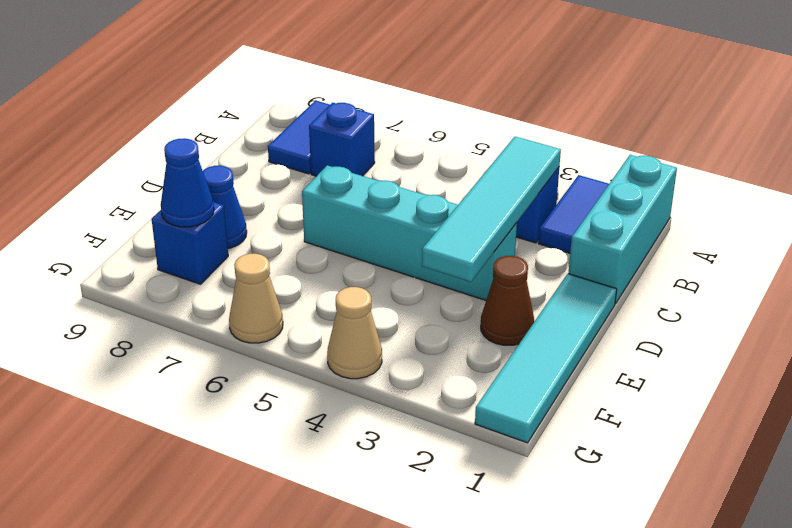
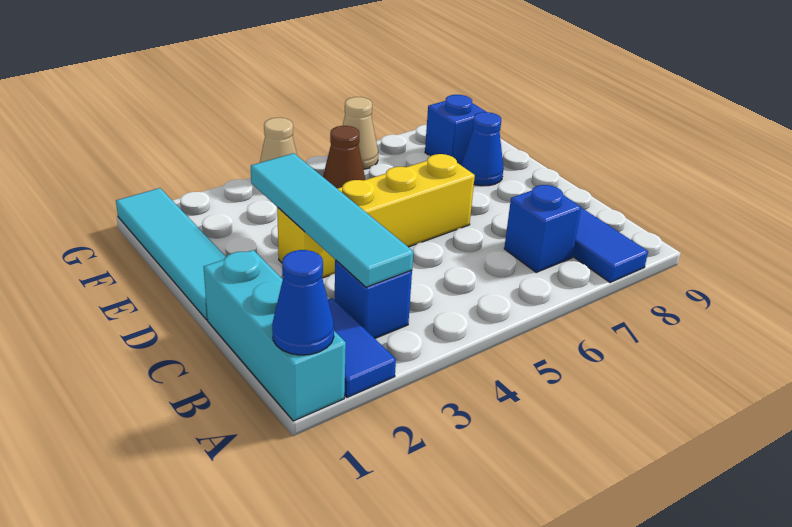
cyan 1x4 brick [302,166,517,300] -> yellow 1x4 brick [277,154,475,278]
brown 1x1 cone [481,256,534,345] -> brown 1x1 cone moved to [323,126,365,189]
blue 1x1 cone [161,138,214,227] -> blue 1x1 cone moved to [272,250,334,355]

